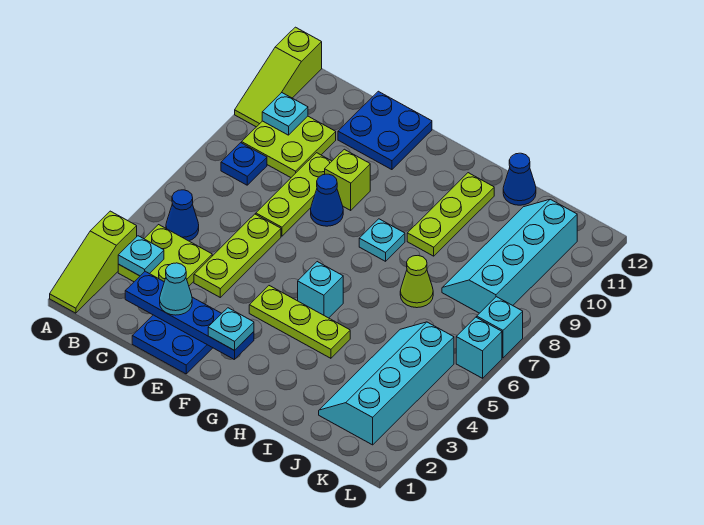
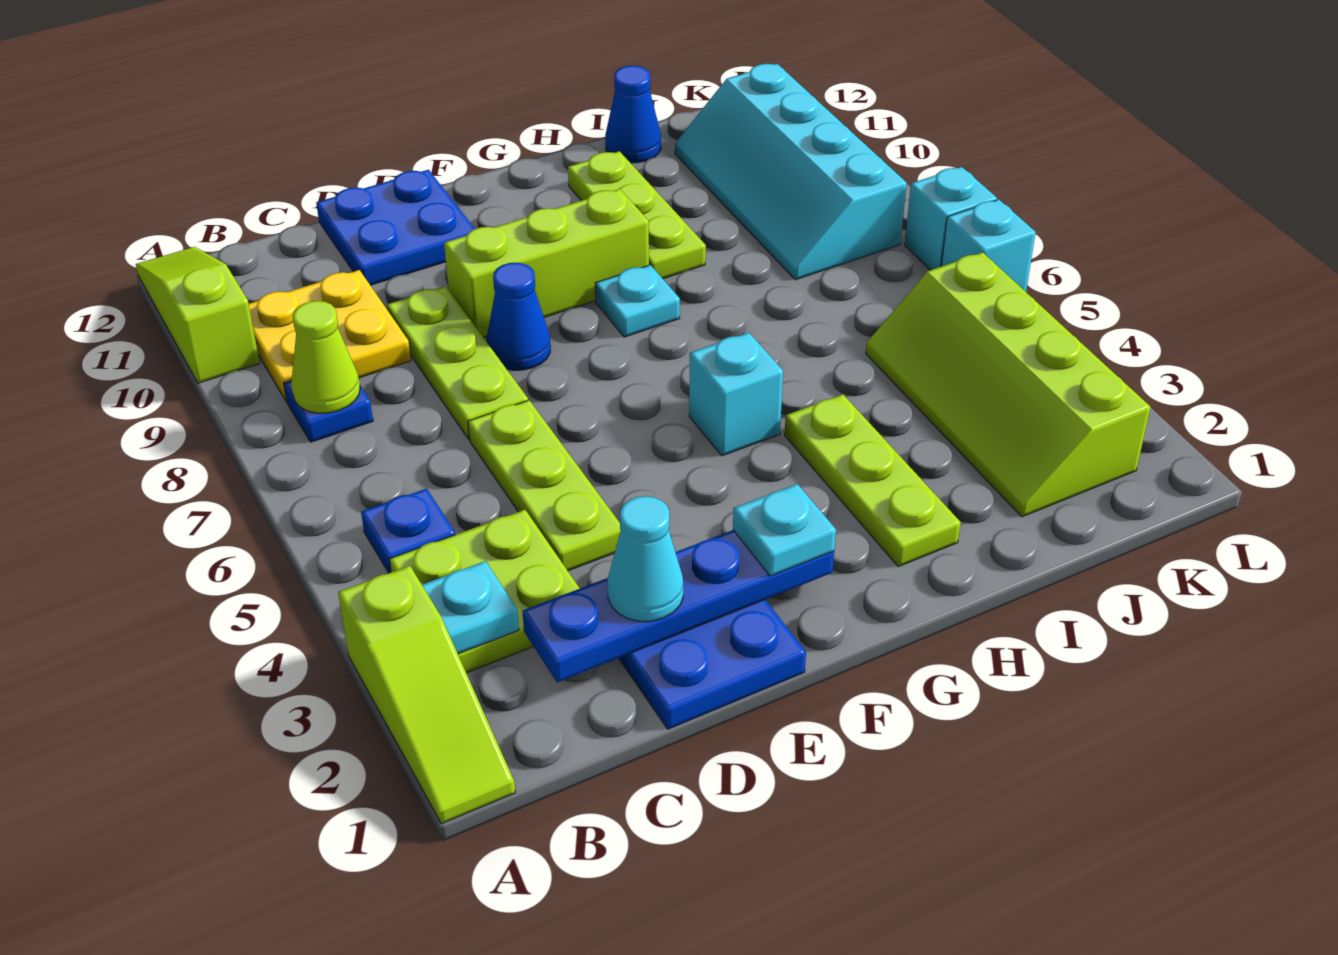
lime 1x3 slope [235,27,322,127] -> lime 1x3 slope turned to [136,247,260,383]
blue 1x1 cone [166,190,199,241] -> blue 1x1 plate [361,489,455,573]
lime 2x2 plate [242,116,336,177] -> yellow 2x2 plate [249,270,411,402]
cyan 1x1 plate [262,93,308,135] -> none
lime 1x1 brick [325,149,370,210] -> lime 1x3 brick [444,189,649,337]
lime 1x3 plate [249,286,350,358] -> lime 1x3 plate turned to [785,395,961,567]
lime 1x1 cone [400,256,433,308] -> lime 1x1 cone moved to [291,301,360,413]
cyan 2x4 slope [319,322,454,445] -> lime 2x4 slope [866,252,1151,517]

